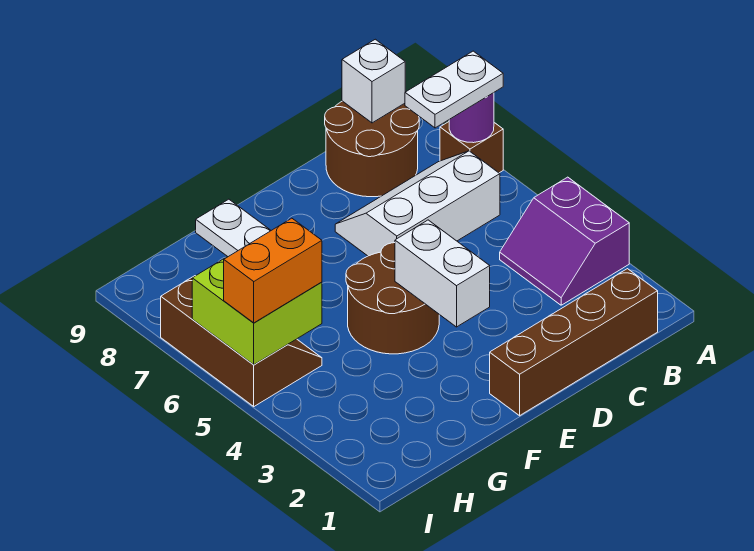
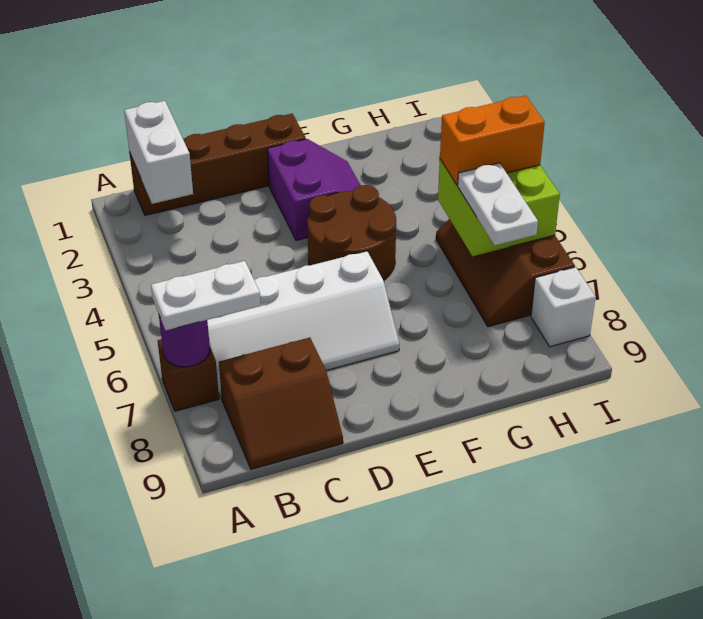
purple 2x2 slope [500,177,629,305] -> purple 2x2 slope moved to [267,139,360,240]
white 2x3 slope [335,151,500,256] -> white 2x4 slope [207,251,399,399]
brown 2x2 round brick [325,101,419,197] -> brown 2x2 slope [219,337,343,469]
white 1x1 brick [342,39,405,123] -> white 1x1 brick moved to [531,267,596,347]
white 1x2 brick [395,220,490,327] -> white 1x2 brick moved to [124,101,193,204]

